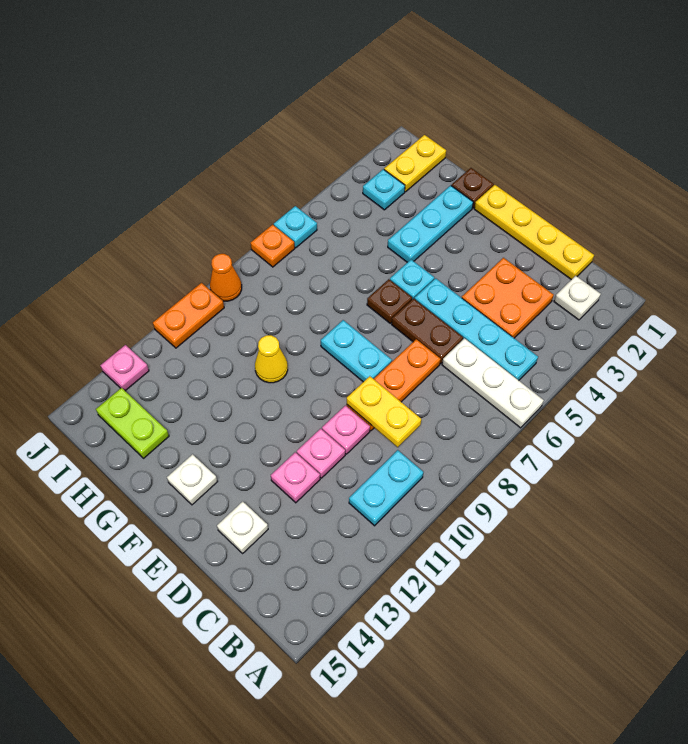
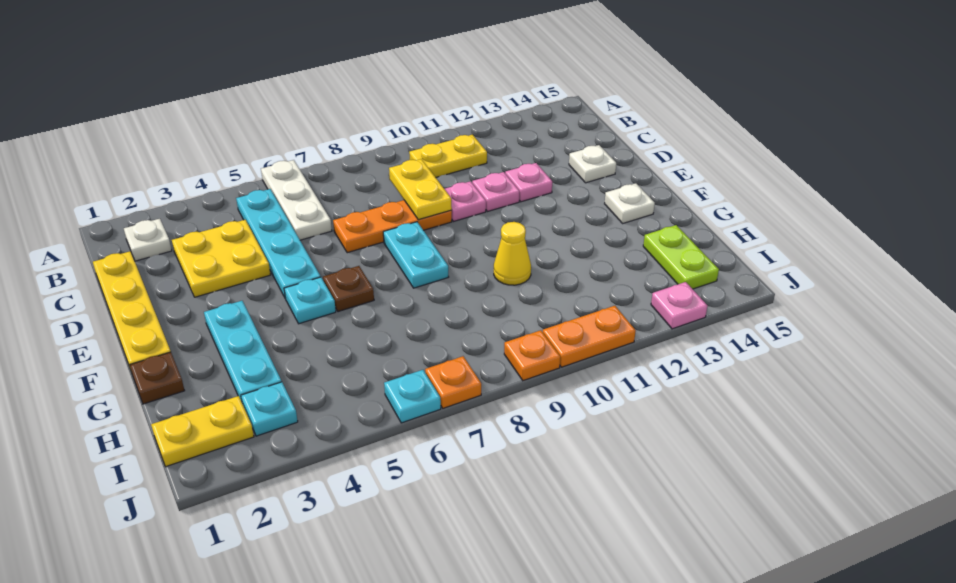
cyan 1x2 plate [349,450,423,526] -> yellow 1x2 plate [409,135,487,177]
orange 2x2 plate [462,258,554,338] -> yellow 2x2 plate [172,220,271,297]
brown 1x2 plate [392,298,463,364] -> none
cyan 1x3 plate [388,185,473,262] -> cyan 1x3 plate turned to [204,301,282,402]
orange 1x1 cone [210,254,242,301] -> orange 1x1 plate [504,330,560,381]

